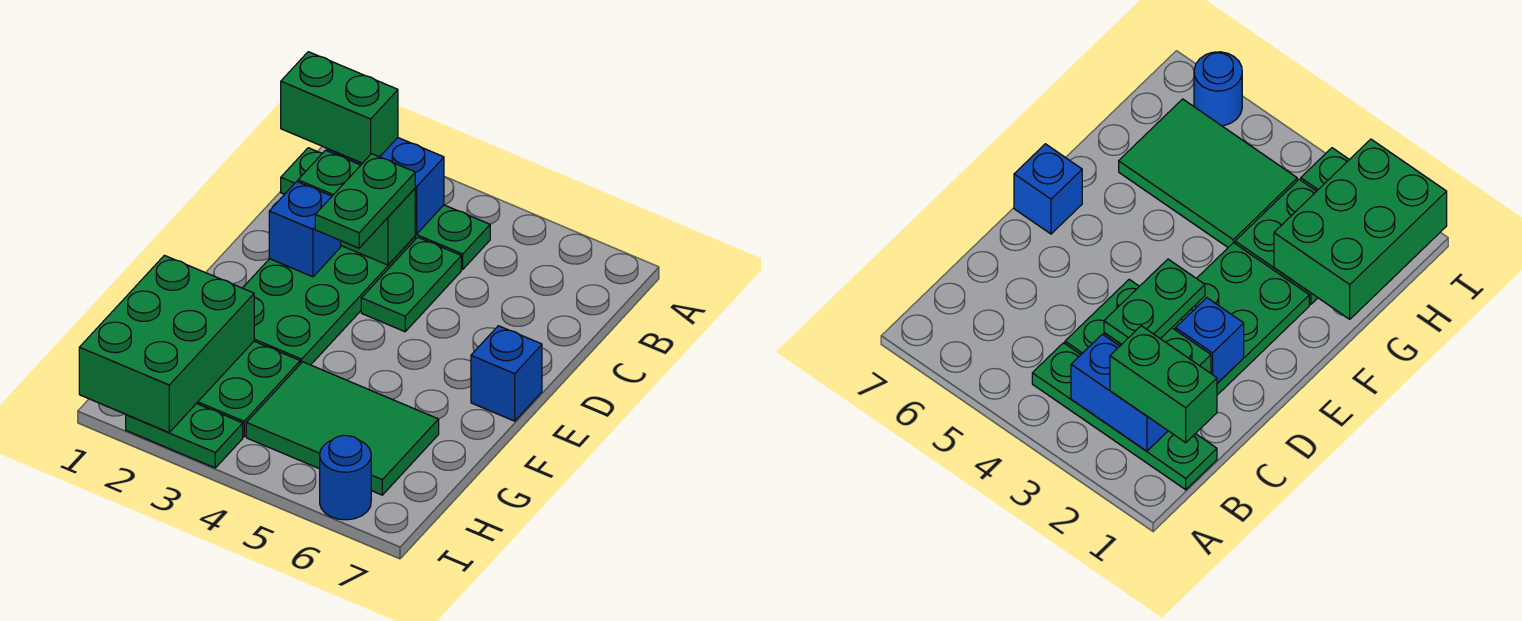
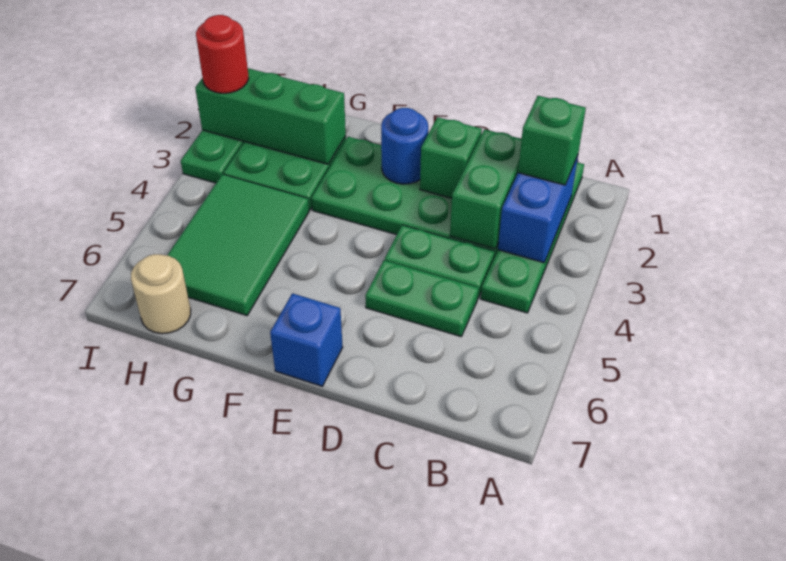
green 1x2 brick [281,52,398,163] -> green 1x1 brick [518,96,586,185]
green 1x2 plate [315,154,415,248] -> green 1x2 plate moved to [365,260,479,336]
blue 1x1 brick [269,182,341,277] -> green 1x1 brick [420,117,482,198]
green 2x3 brick [79,255,254,432] -> green 1x3 brick [195,68,346,164]
none -> tan 1x1 round brick [131,254,191,334]
none -> red 1x1 round brick [196,15,249,93]
blue 1x1 round brick [320,435,371,520] -> blue 1x1 round brick moved to [381,108,428,184]

